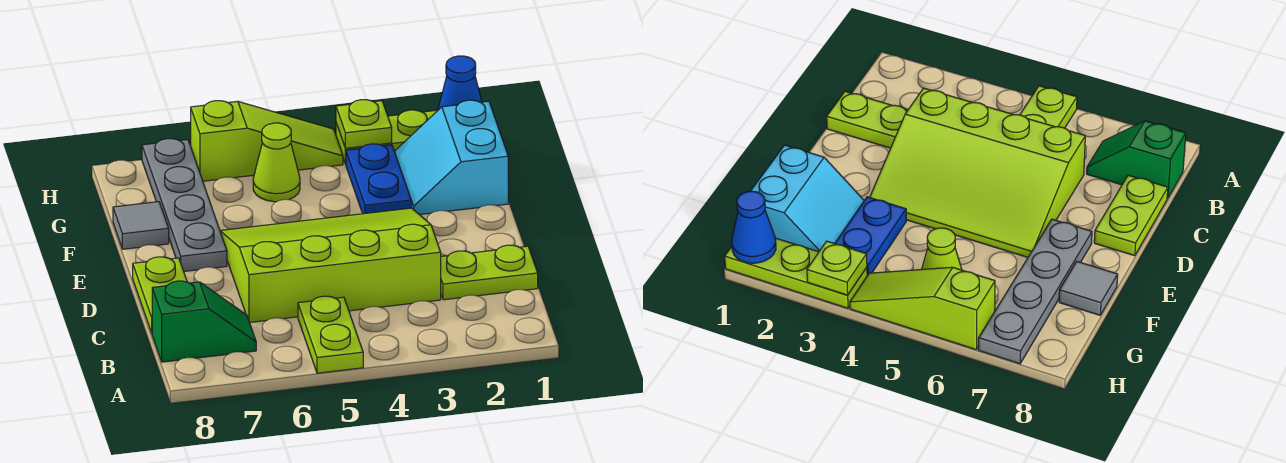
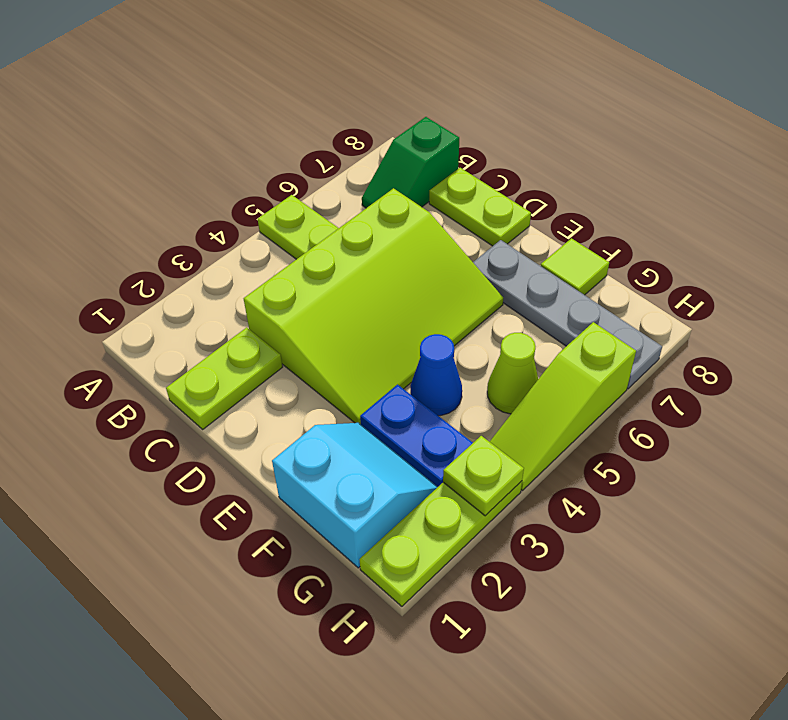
grey 1x1 tile [113,202,169,249] -> lime 1x1 tile [541,238,609,295]
blue 1x1 cone [438,56,482,110] -> blue 1x1 cone moved to [410,334,462,416]

